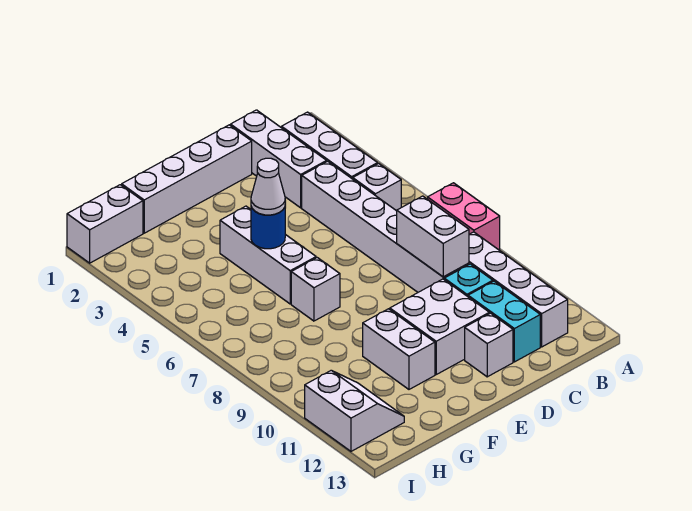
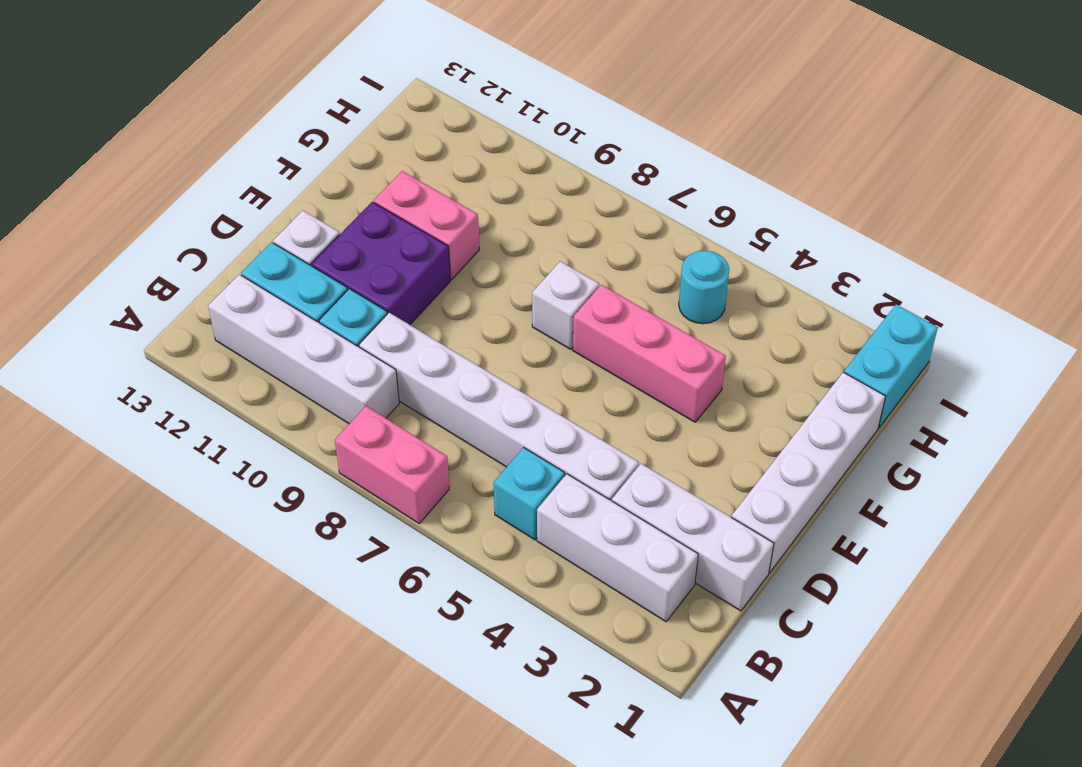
white 1x1 brick [353,164,401,211] -> cyan 1x1 brick [494,448,565,540]
white 1x2 brick [397,196,469,277] -> none
white 2x2 brick [390,279,489,374] -> purple 2x2 brick [312,202,450,325]
white 1x3 brick [220,206,316,304] -> pink 1x3 brick [573,285,726,422]
blue 1x1 round brick [251,207,285,249] -> none
white 1x1 cone [251,158,285,215] -> none
white 1x2 brick [363,309,435,389] -> pink 1x2 brick [374,171,479,280]
white 1x2 brick [67,185,143,263] -> cyan 1x2 brick [844,305,938,428]
none -> cyan 1x1 round brick [679,251,729,324]
white 2x2 slope [305,370,404,451] -> none

